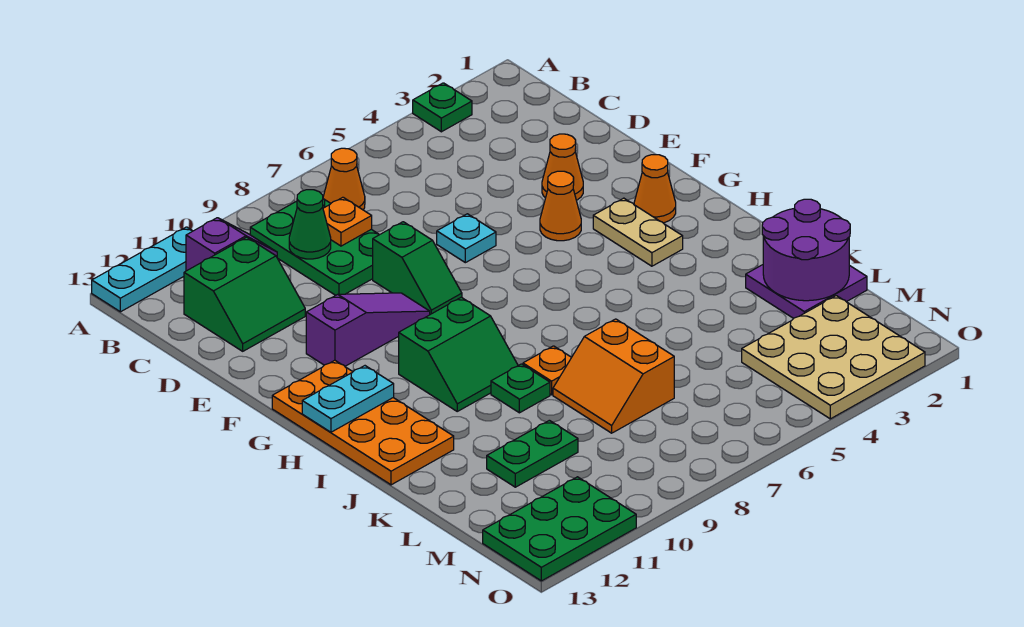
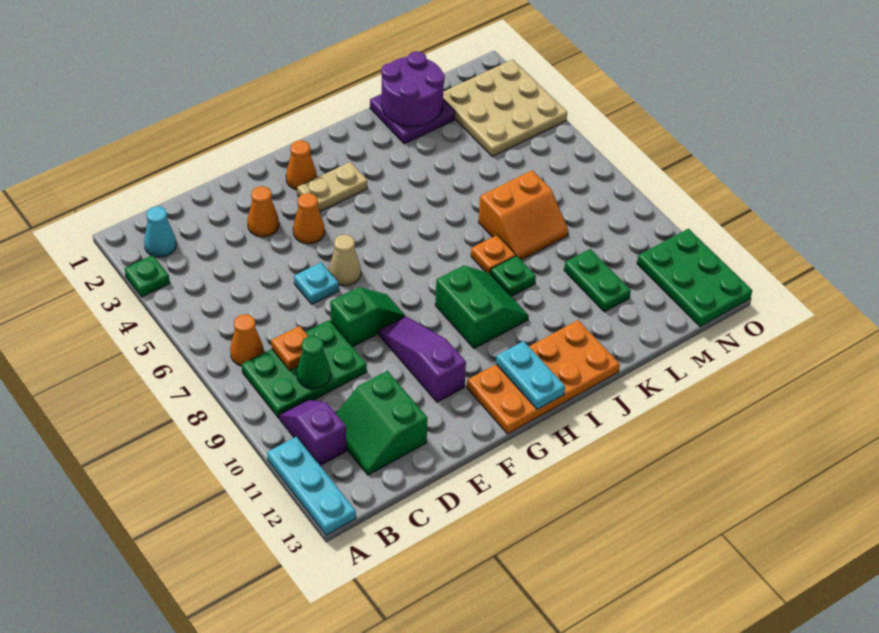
none -> cyan 1x1 cone [144,206,176,257]
green 2x2 slope [184,237,305,351] -> green 2x2 slope turned to [336,371,428,475]
none -> tan 1x1 cone [329,235,361,286]

